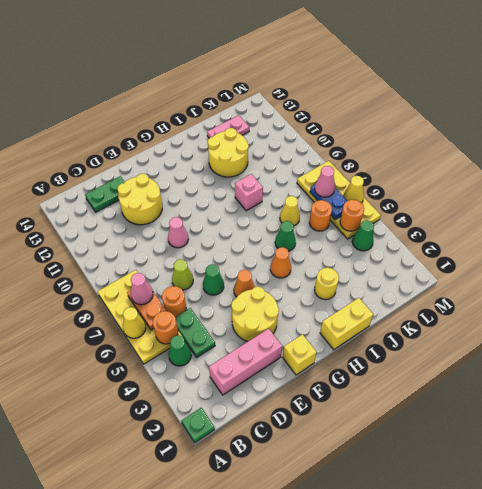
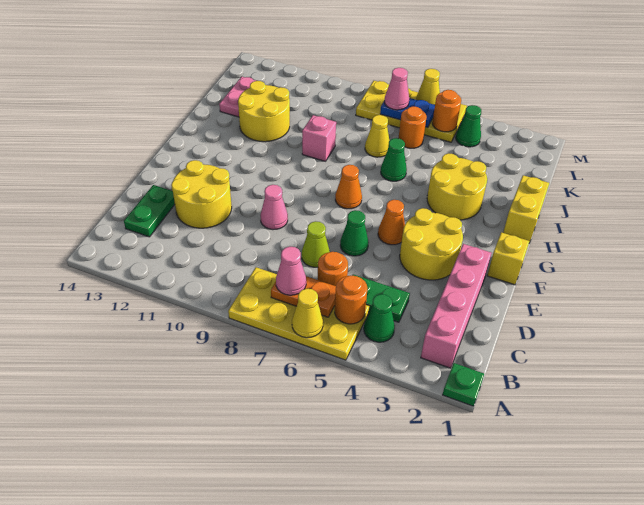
pink 1x3 brick [209,329,282,395] -> pink 1x4 brick [421,244,491,368]
orange 1x1 cone [270,247,291,278] -> orange 1x1 cone moved to [335,165,362,209]
yellow 1x1 round brick [314,268,339,300] -> yellow 2x2 round brick [427,153,487,220]

